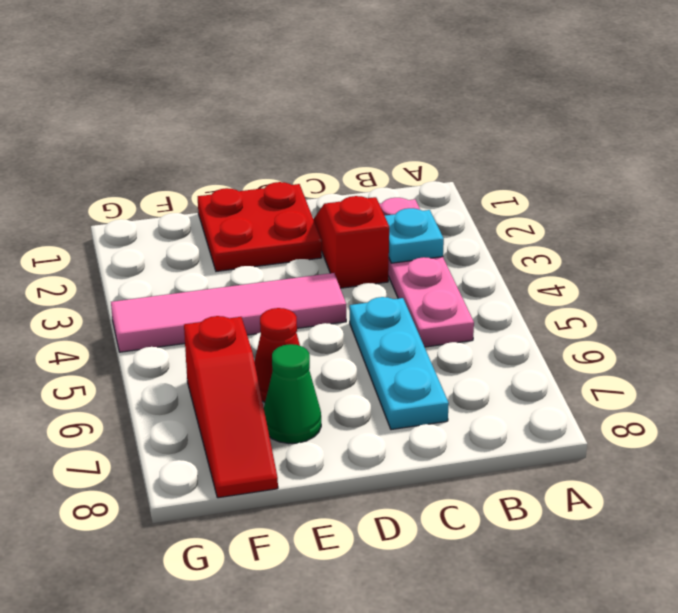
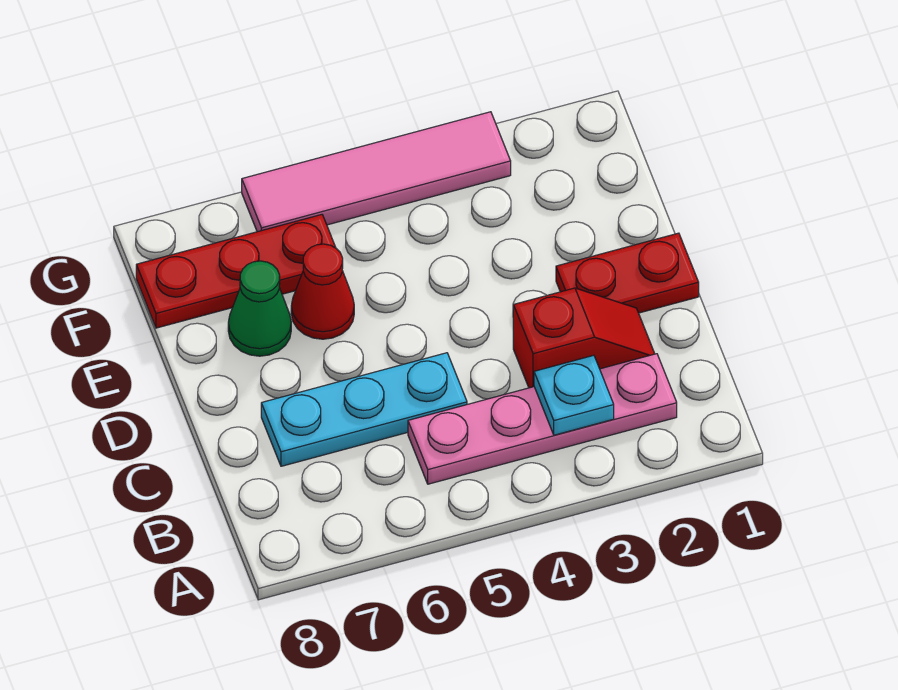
red 2x2 plate [198,182,322,271] -> red 1x2 plate [556,233,699,313]
pink 1x4 tile [111,273,346,352] -> pink 1x4 tile turned to [242,112,511,232]
red 1x3 slope [184,316,278,498] -> red 1x3 plate [136,215,336,328]

